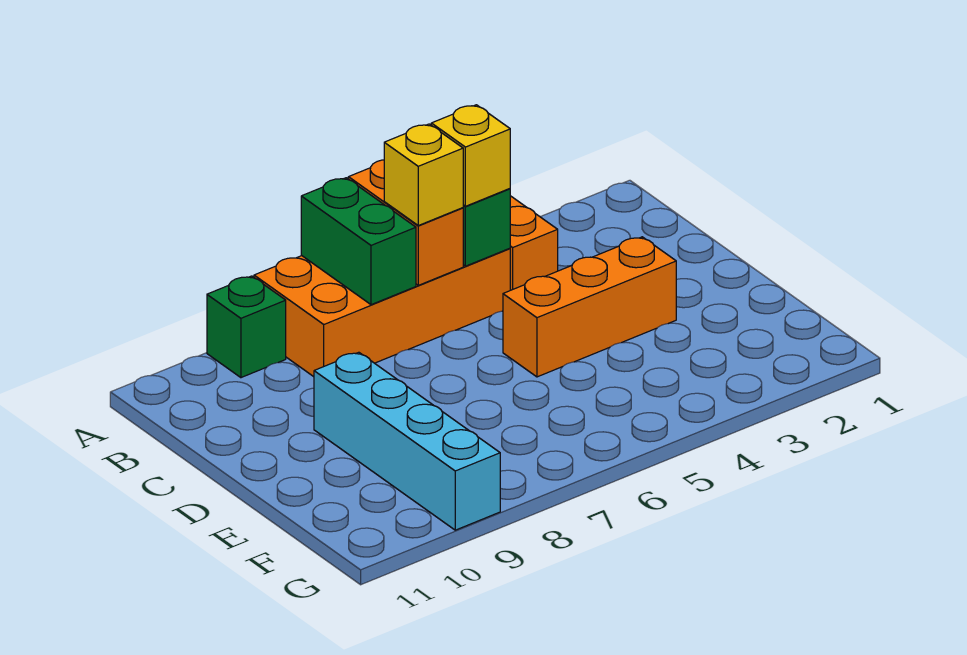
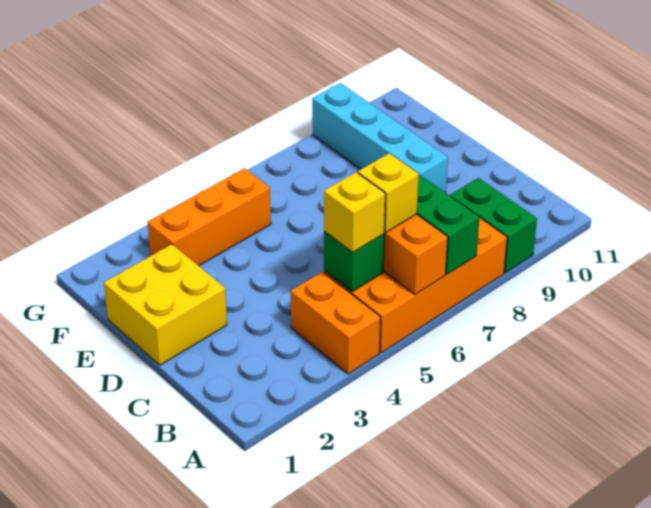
green 1x1 brick [207,276,286,378] -> green 1x2 brick [450,178,537,273]
none -> yellow 2x2 brick [104,244,227,365]
orange 1x3 brick [503,237,676,377] -> orange 1x3 brick moved to [148,168,271,266]

